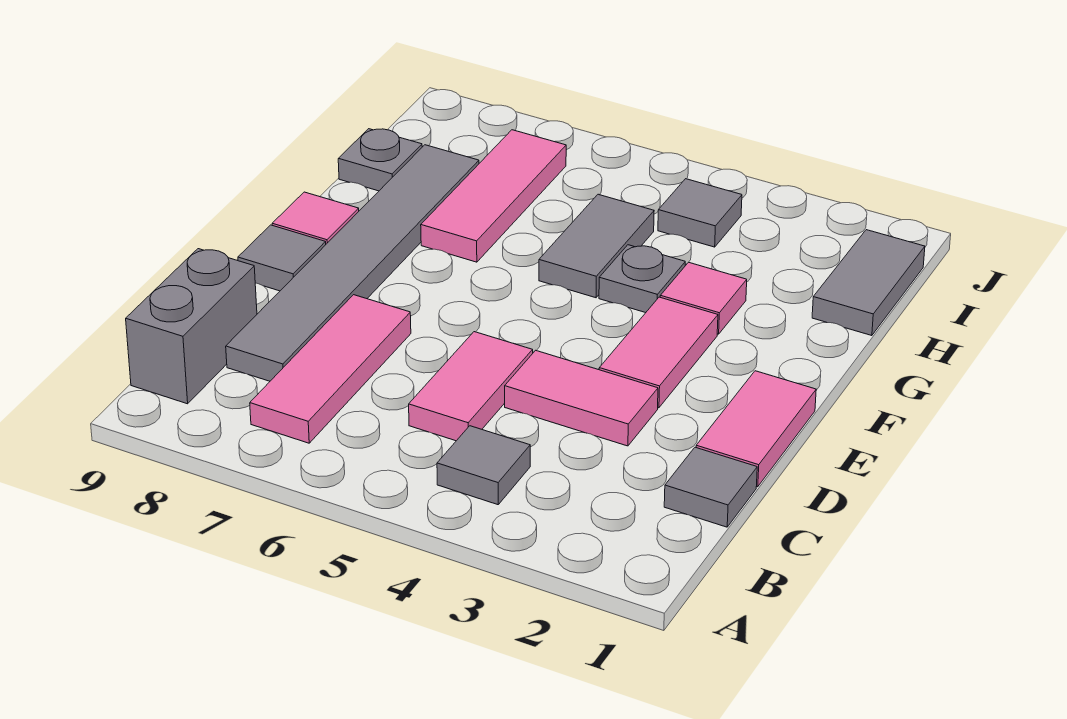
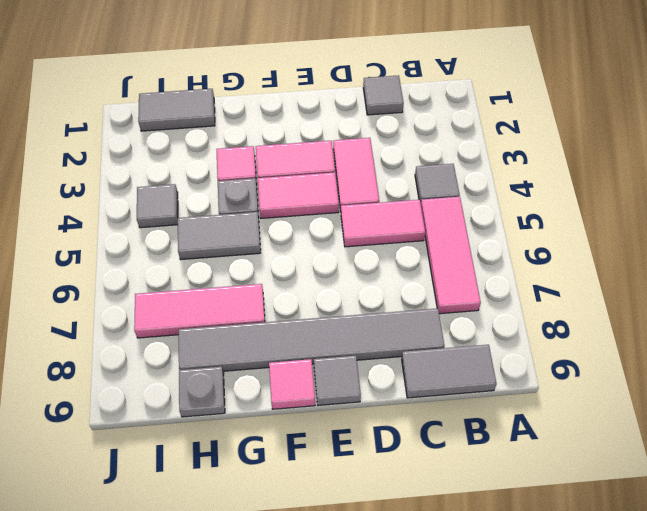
pink 1x3 tile [250,295,411,443] -> pink 1x3 tile turned to [421,197,481,314]
grey 1x2 brick [126,249,257,404] -> grey 1x2 tile [402,345,497,398]
pink 1x2 tile [696,371,816,487] -> pink 1x2 tile moved to [258,172,339,218]

